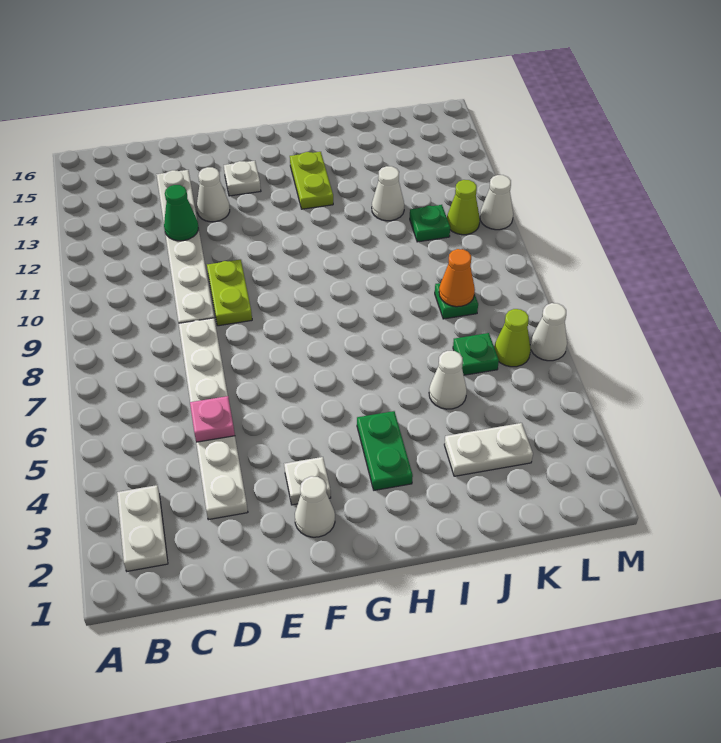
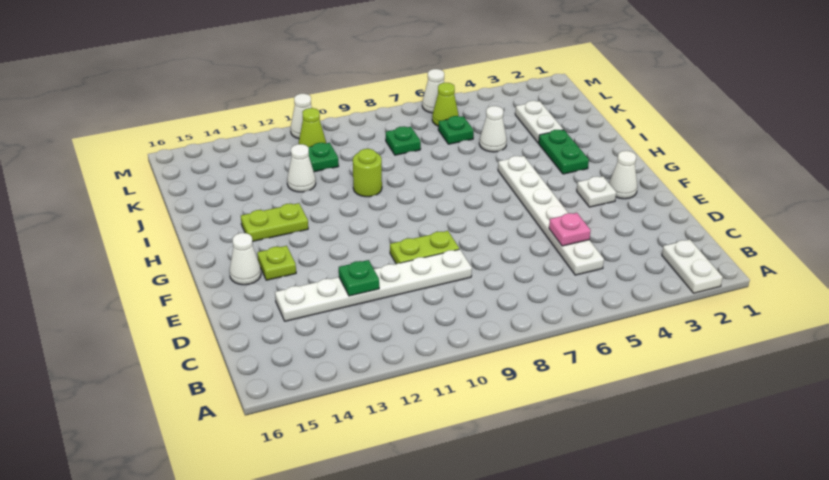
white 1x2 plate [117,485,168,571] -> white 1x2 plate turned to [662,239,723,293]
white 1x6 plate [179,318,248,520] -> white 1x6 plate turned to [498,156,604,275]
green 1x1 cone [164,185,198,241] -> green 1x1 plate [339,260,379,296]
white 1x1 cone [197,167,230,222] -> white 1x1 cone moved to [230,233,261,285]
white 1x1 plate [224,161,261,196] -> lime 1x1 plate [257,246,296,280]
green 1x2 plate [357,411,413,490] -> green 1x2 plate turned to [539,130,589,174]
none -> lime 1x1 round brick [353,149,382,197]
orange 1x1 cone [439,249,475,307] -> none

